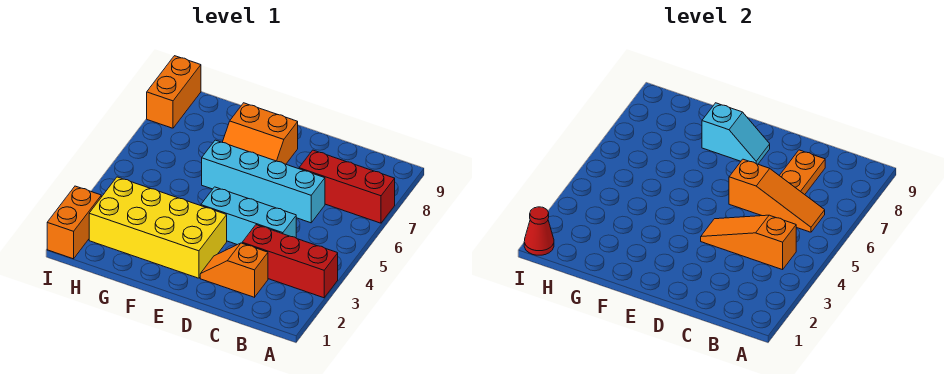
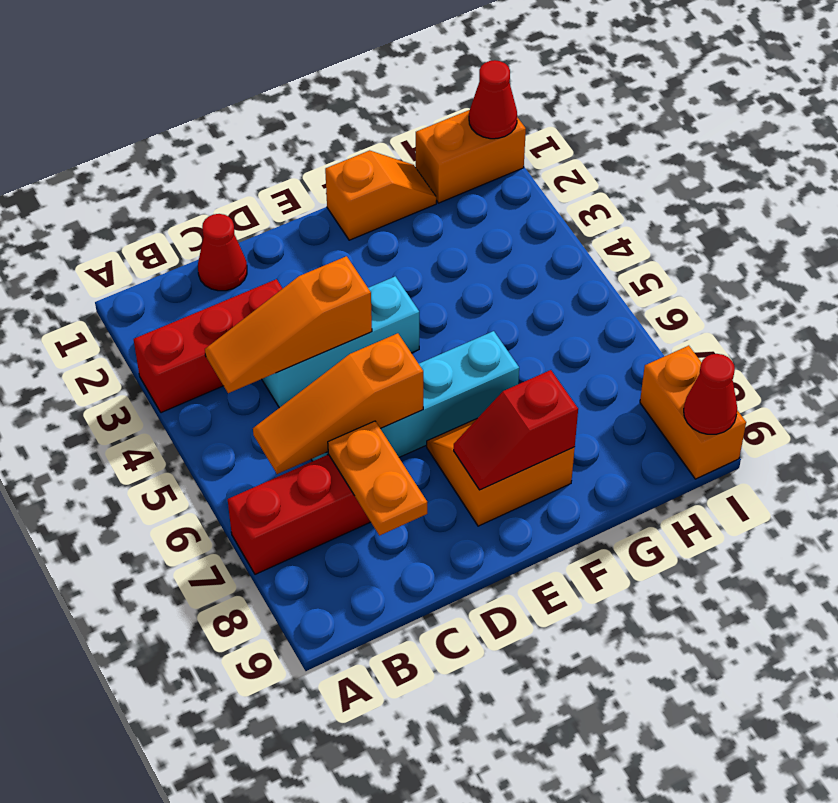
orange 1x3 slope [701,215,796,270] -> orange 1x3 slope turned to [205,256,372,393]
none -> red 1x1 cone [198,214,247,291]
orange 1x2 slope [200,243,268,297] -> orange 1x2 slope moved to [325,150,436,240]
yellow 2x4 brick [89,177,227,278] -> none
cyan 1x2 slope [702,103,770,164] -> red 1x2 slope [454,370,578,490]
orange 1x2 brick [47,186,101,259] -> orange 1x2 brick turned to [416,110,526,203]
none -> red 1x1 cone [684,354,737,434]

